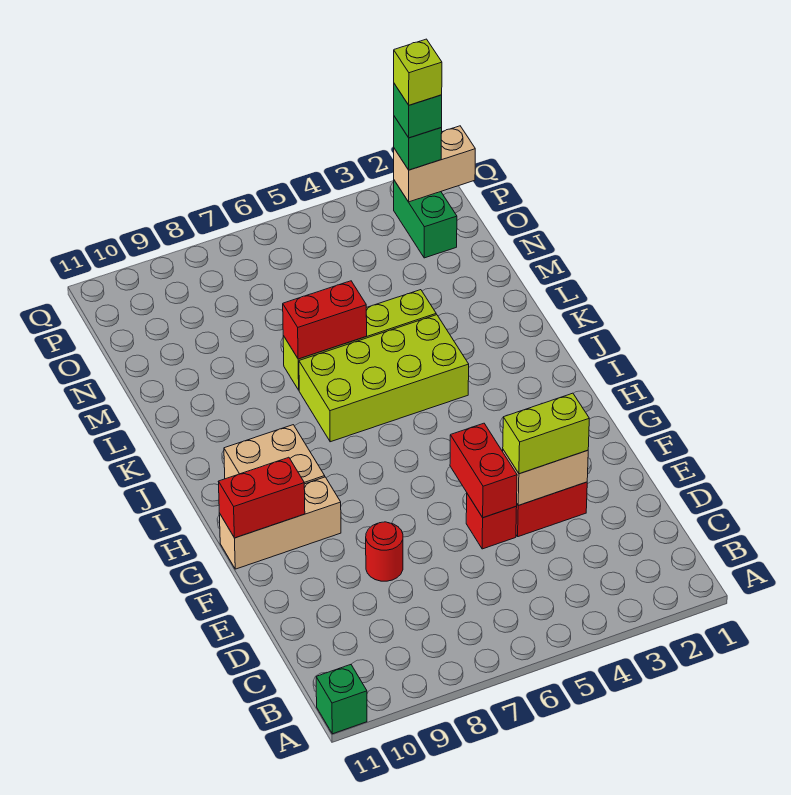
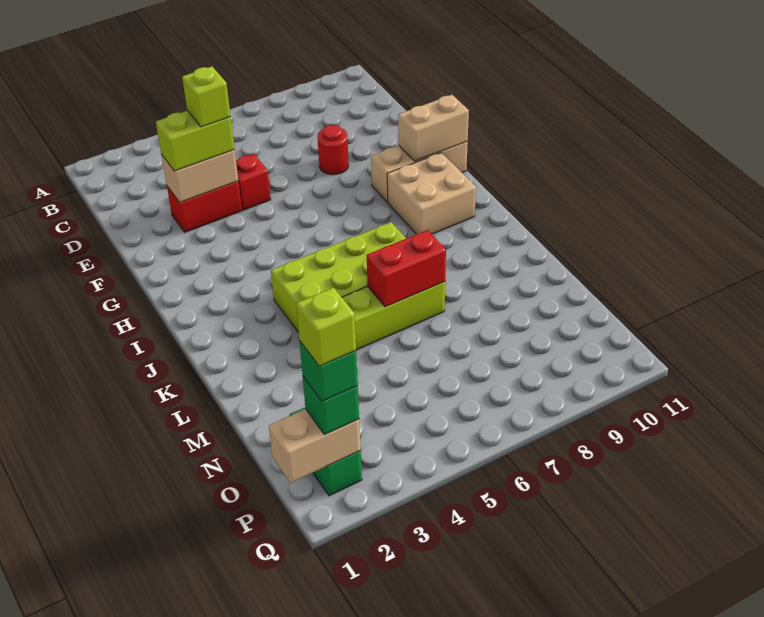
green 1x1 brick [316,665,367,734] -> none
none -> lime 1x1 brick [182,67,231,127]
red 1x2 brick [450,423,517,518] -> none
red 1x2 brick [218,457,305,538] -> tan 1x2 brick [398,95,469,161]

